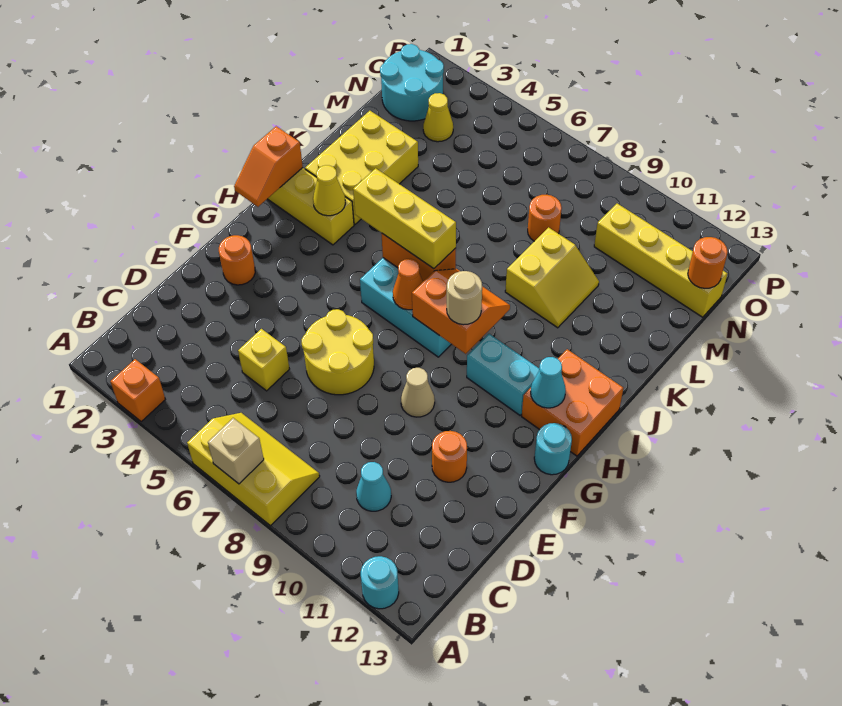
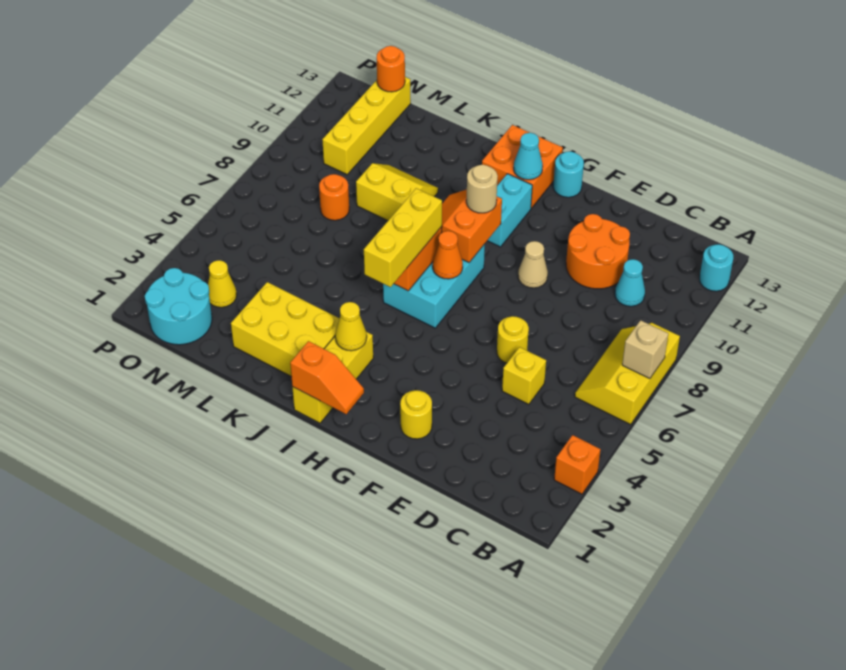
yellow 2x2 round brick [302,309,374,395] -> yellow 1x1 round brick [497,316,529,363]
orange 1x1 round brick [432,431,467,482] -> orange 2x2 round brick [566,214,630,289]
orange 1x1 round brick [219,235,255,285] -> yellow 1x1 round brick [400,390,432,439]

